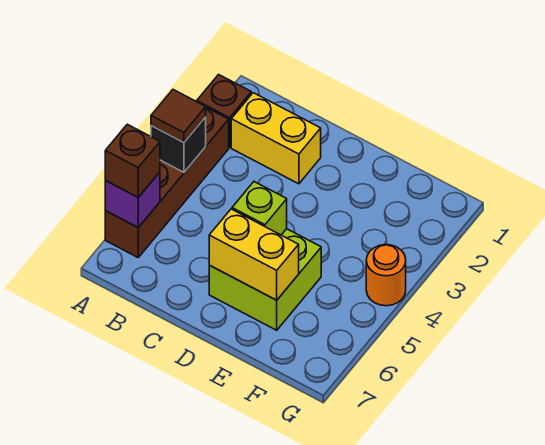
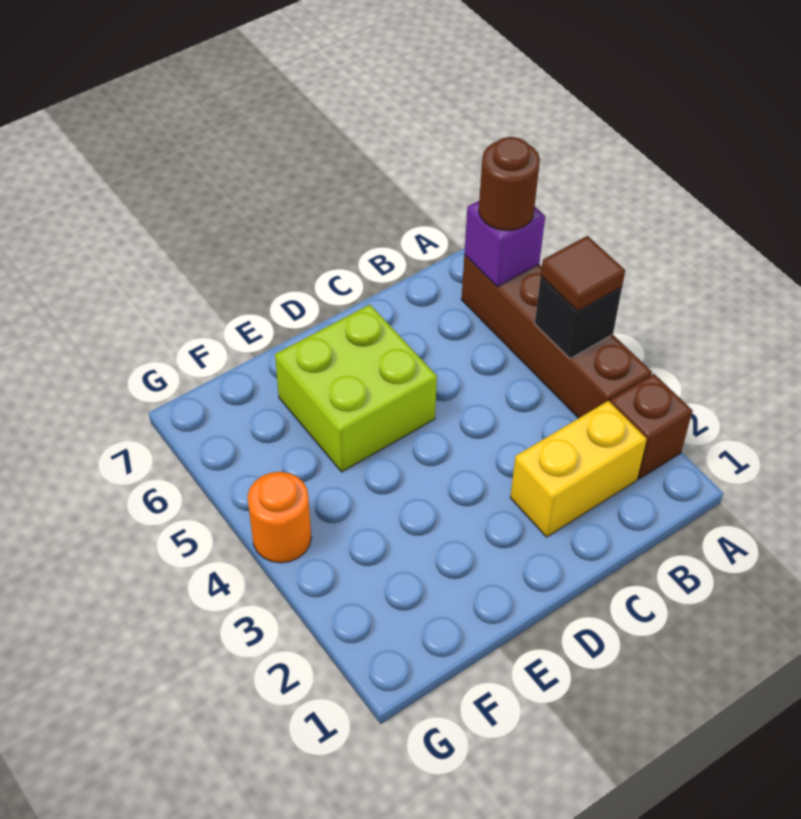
brown 1x1 brick [105,124,160,197] -> brown 1x1 round brick [479,137,540,231]
lime 1x1 brick [232,182,287,235] -> none
yellow 1x2 brick [209,209,299,300] -> none

